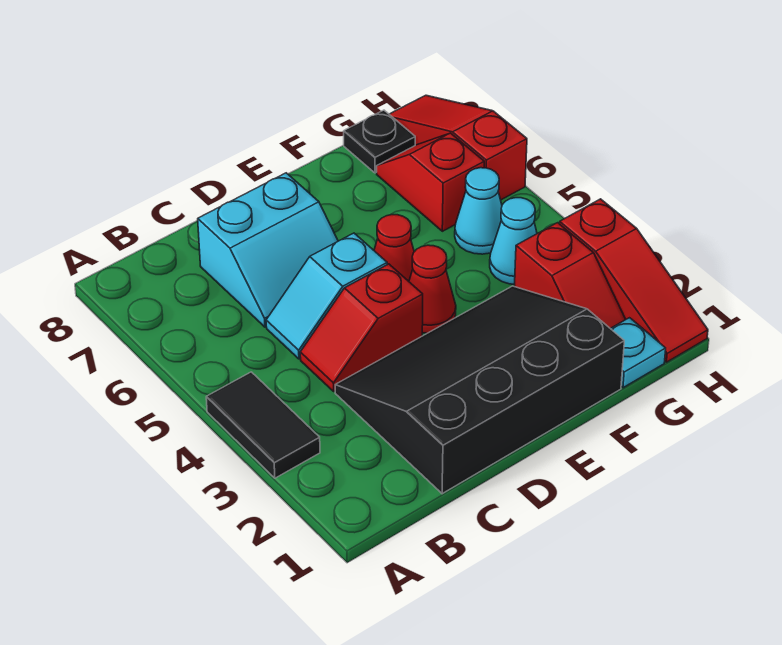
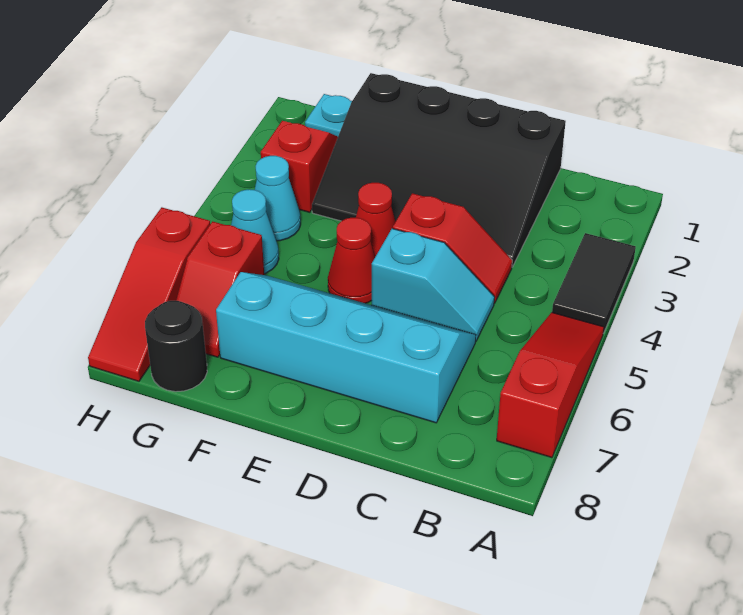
cyan 2x2 slope [198,173,338,327] -> cyan 2x4 slope [216,272,476,423]
black 1x1 plate [344,110,415,173] -> black 1x1 round brick [145,301,207,392]
red 1x3 slope [560,199,708,362] -> red 1x3 slope moved to [497,312,604,458]

